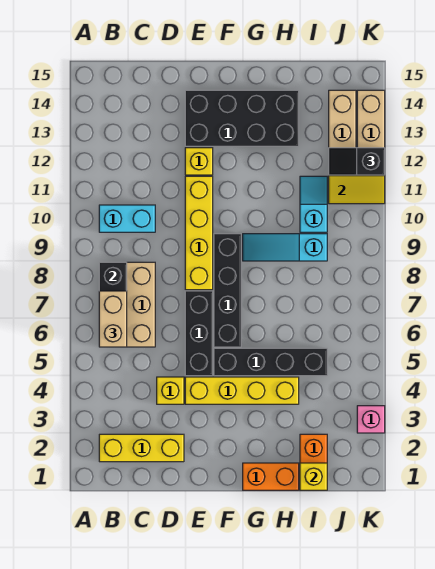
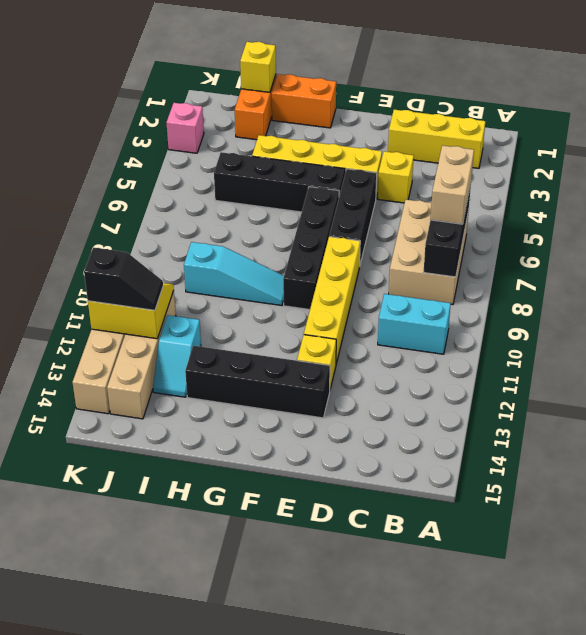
black 2x4 brick [185,90,299,146] -> black 1x4 brick [185,346,330,418]
cyan 1x2 slope [300,176,327,232] -> cyan 1x2 slope moved to [153,315,201,397]

